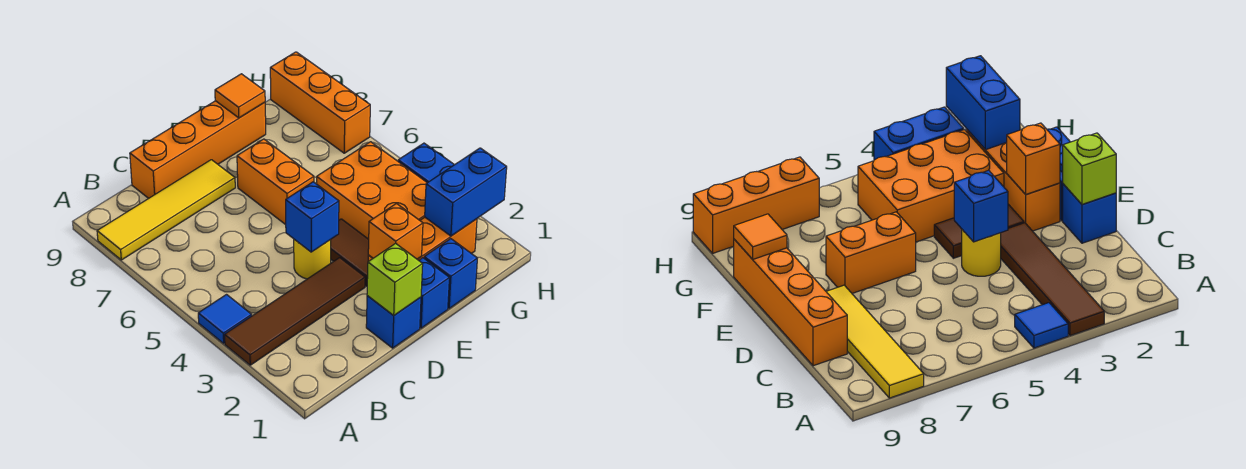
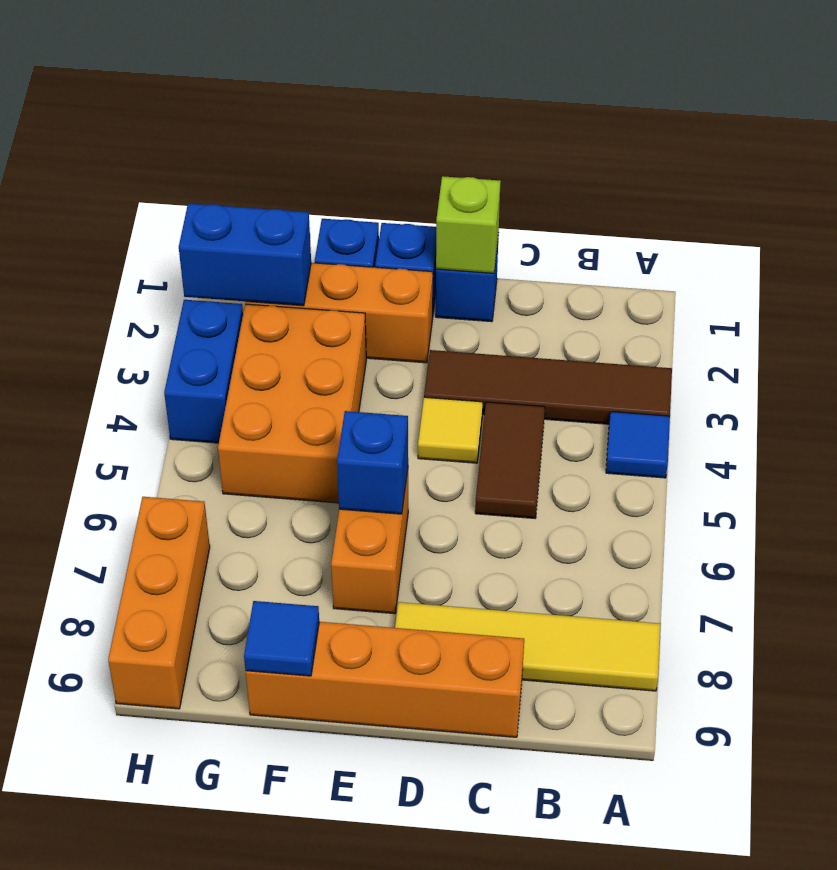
yellow 1x1 round brick [294,239,331,279] -> yellow 1x1 tile [418,397,483,463]
blue 1x1 brick [286,182,339,252] -> blue 1x1 brick moved to [337,411,408,514]
orange 1x1 brick [368,204,423,259] -> none
brown 1x2 tile [331,219,369,286] -> brown 1x2 tile moved to [475,402,545,518]
orange 1x1 tile [215,74,265,118] -> blue 1x1 tile [244,601,319,676]

